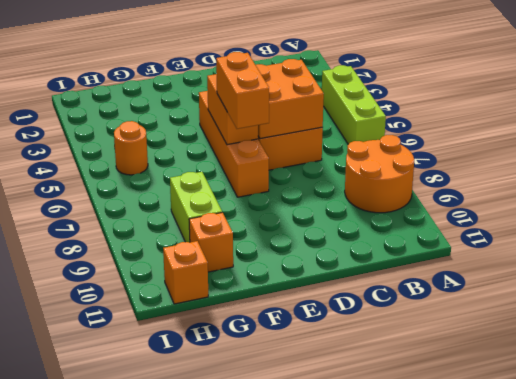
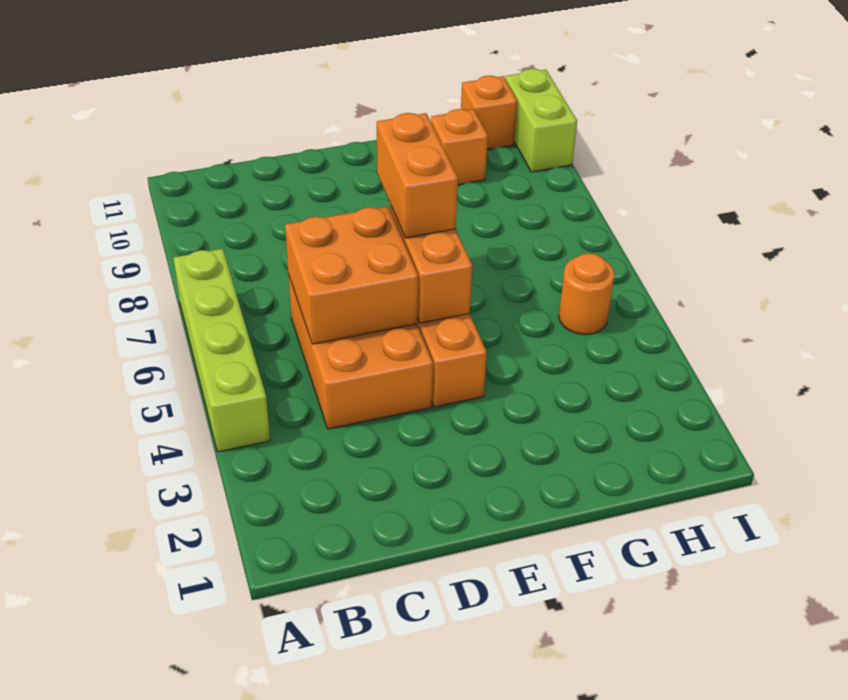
lime 1x3 brick [322,65,386,144] -> lime 1x4 brick [173,249,270,452]
orange 2x2 round brick [345,135,414,213] -> none
lime 1x2 brick [170,172,222,242] -> lime 1x2 brick moved to [505,69,577,172]

